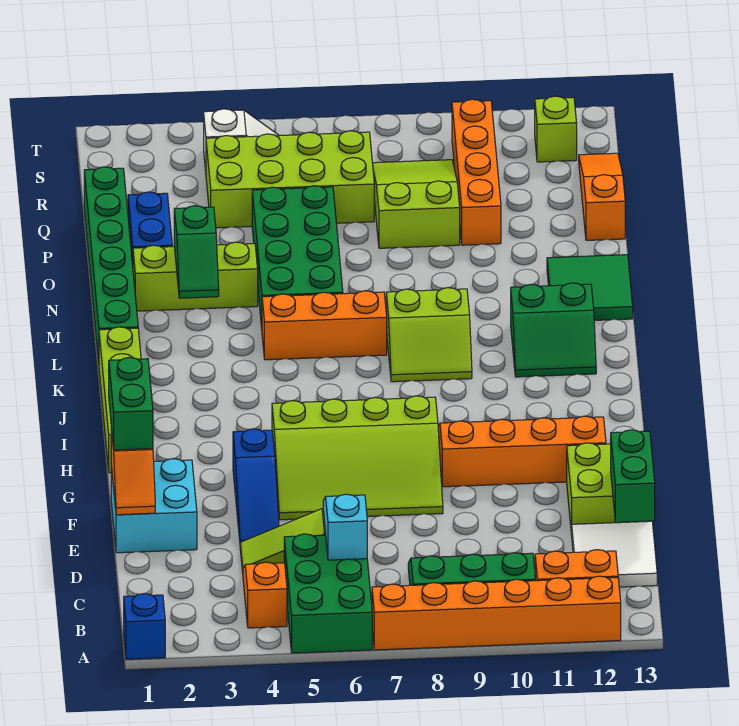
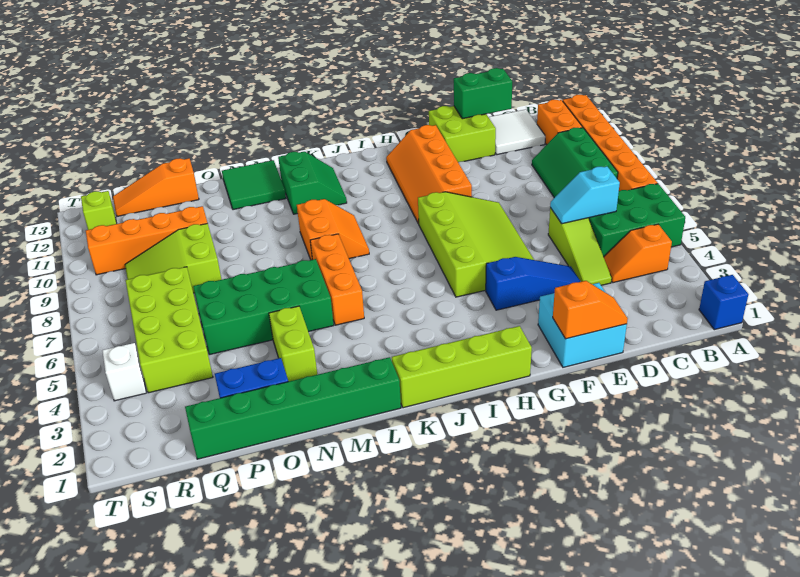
green 1x2 brick [109,358,153,450] -> none
lime 2x2 slope [386,288,472,382] -> orange 2x2 slope [297,199,369,260]
green 1x2 slope [174,206,219,298] -> none
lime 1x3 brick [133,242,258,311] -> lime 1x2 brick [269,306,317,382]

